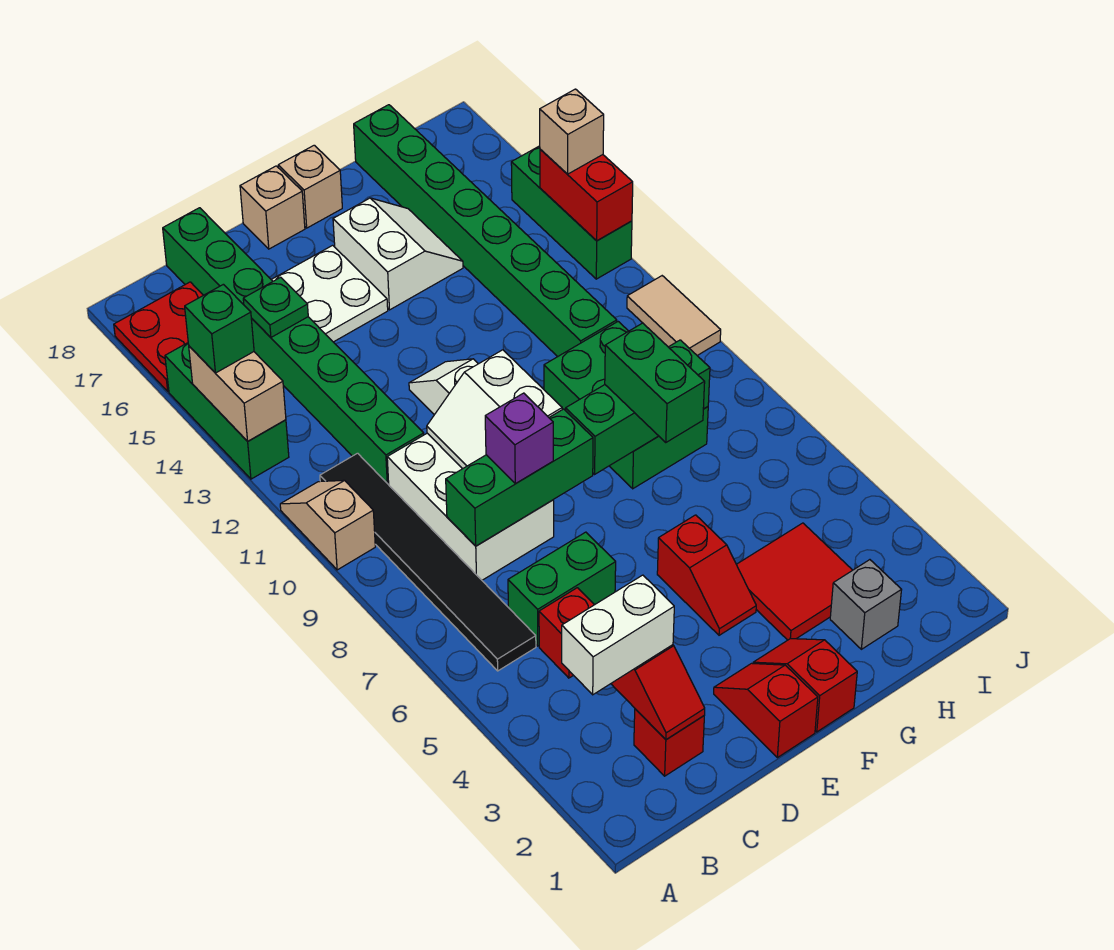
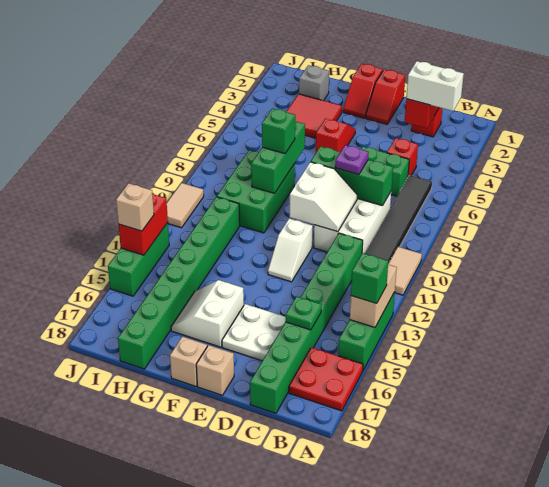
tan 1x2 slope [280,480,375,570] -> tan 1x2 tile [388,247,422,295]
purple 1x1 brick [485,393,553,483] -> purple 1x1 plate [335,145,369,175]
green 1x3 brick [566,340,710,474] -> green 1x3 brick turned to [251,121,305,193]
green 1x2 brick [605,323,705,442] -> green 1x1 brick [262,108,295,154]

